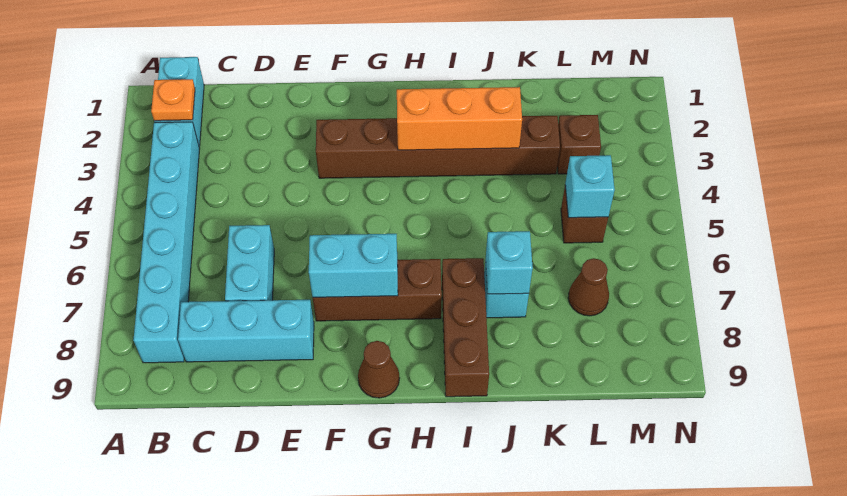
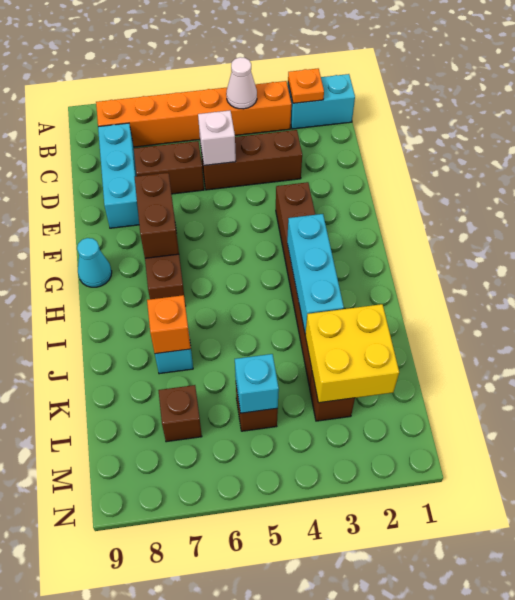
cyan 1x6 brick [133,122,200,363] -> orange 1x6 brick [96,81,291,147]
none -> white 1x1 cone [226,57,257,109]
none -> white 1x1 brick [198,110,236,165]
cyan 1x2 brick [225,225,274,301] -> brown 1x2 brick [134,141,204,194]
cyan 1x2 brick [309,234,398,297] -> brown 1x2 brick [135,173,179,258]
brown 1x1 cone [358,341,400,398] -> cyan 1x1 cone [77,238,112,287]
orange 1x3 brick [397,87,522,150] -> cyan 1x3 brick [287,214,344,334]
brown 1x3 brick [442,258,489,397] -> brown 1x3 brick moved to [200,130,302,190]
cyan 1x1 brick [486,231,533,294] -> orange 1x1 brick [147,295,191,354]
none -> yellow 2x2 brick [305,304,399,403]
brown 1x1 cone [568,258,609,316] -> brown 1x1 brick [158,385,202,442]

